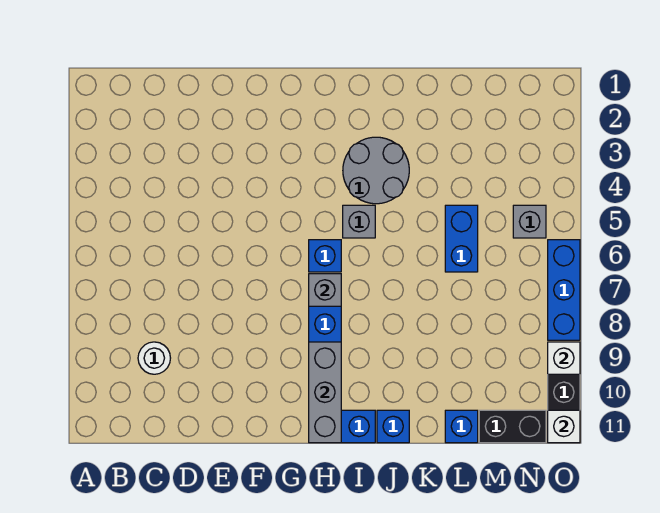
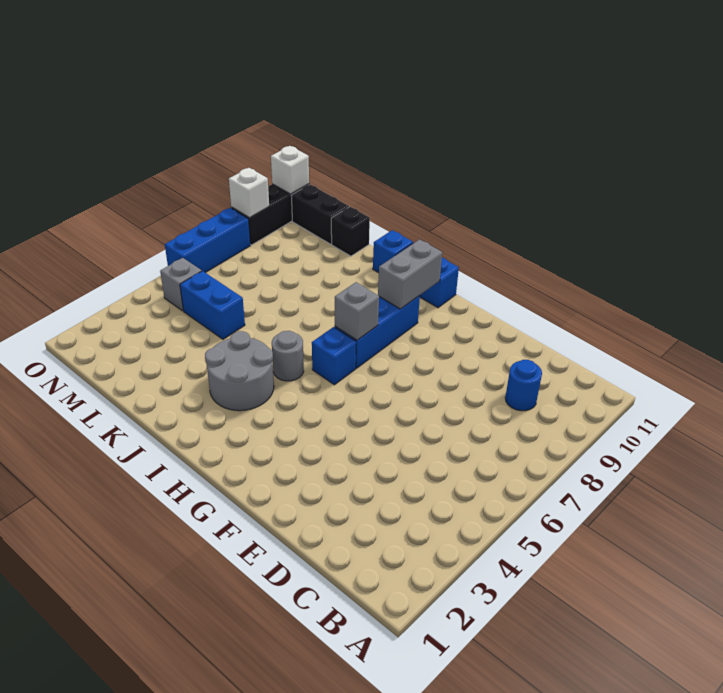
white 1x1 round brick [138,342,170,374] -> blue 1x1 round brick [505,360,542,411]
grey 1x3 brick [309,342,341,443] -> grey 1x2 brick [378,239,442,309]
grey 1x1 brick [343,205,375,238] -> grey 1x1 round brick [272,331,304,381]
blue 1x2 brick [445,205,478,272] -> blue 1x2 brick turned to [180,271,245,339]
blue 1x1 brick [445,410,478,443] -> black 1x1 brick [331,207,370,256]

